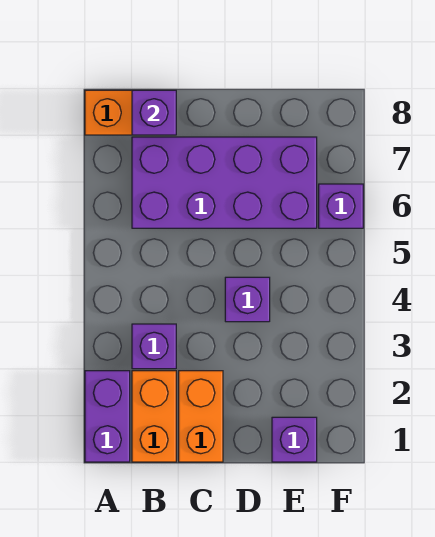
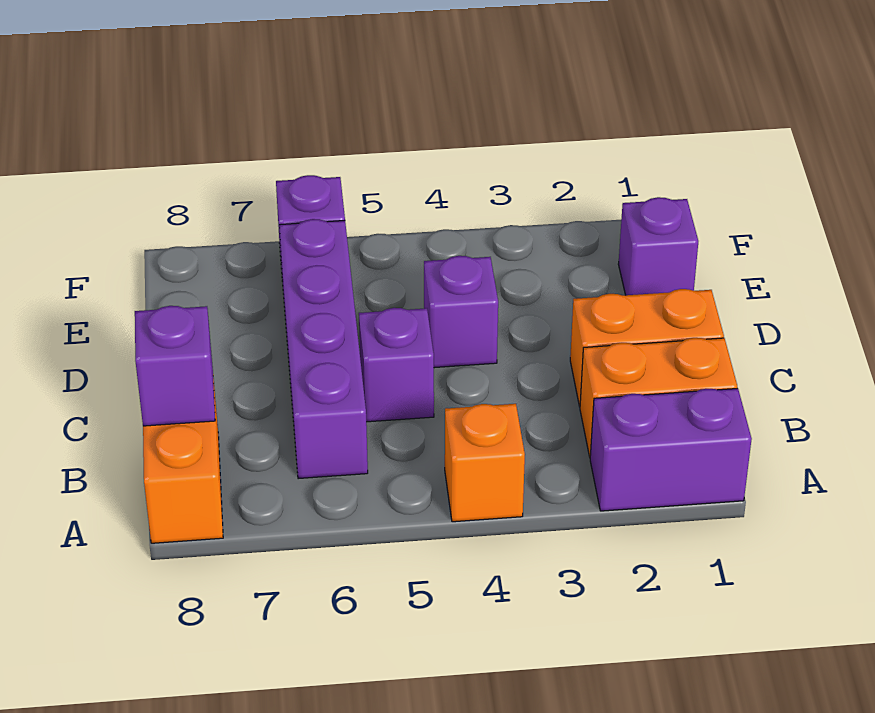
none -> orange 1x1 brick [445,404,525,522]
purple 1x1 brick [132,324,176,369] -> purple 1x1 brick moved to [359,308,434,422]
purple 2x4 brick [132,137,317,228] -> purple 1x4 brick [279,219,368,479]

